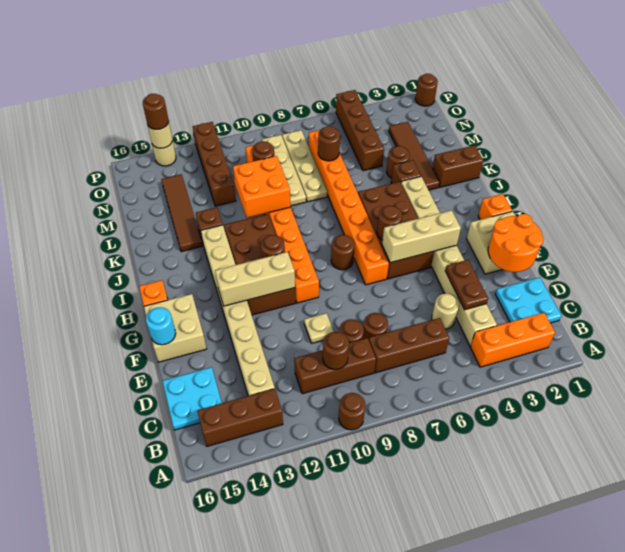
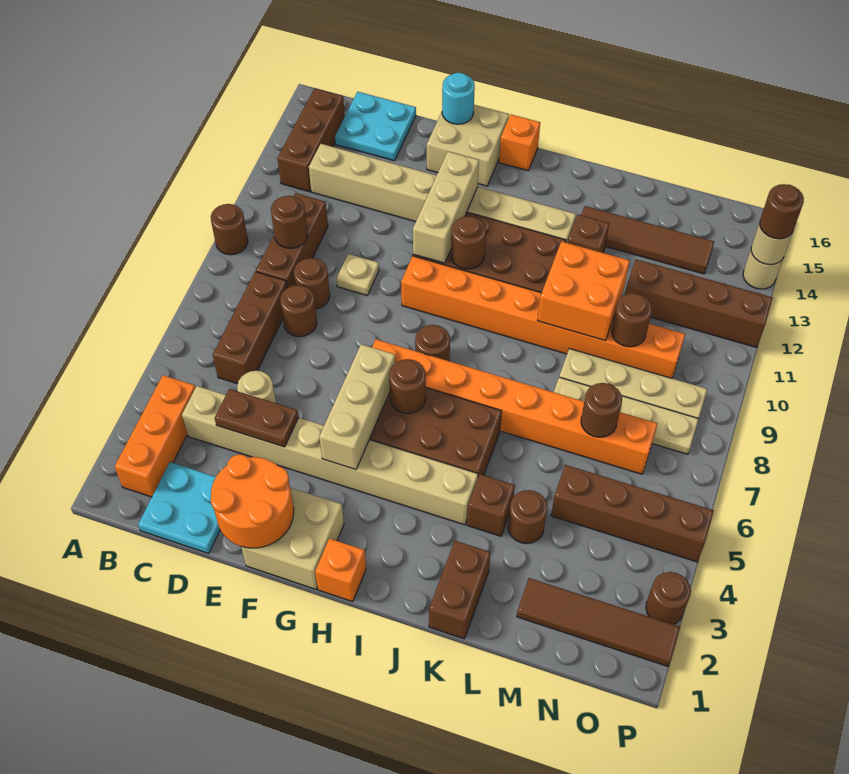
brown 1x4 tile [389,122,440,190] -> brown 1x4 tile moved to [517,578,680,666]
brown 1x1 round brick [415,74,438,106] -> brown 1x1 round brick moved to [646,572,691,625]

